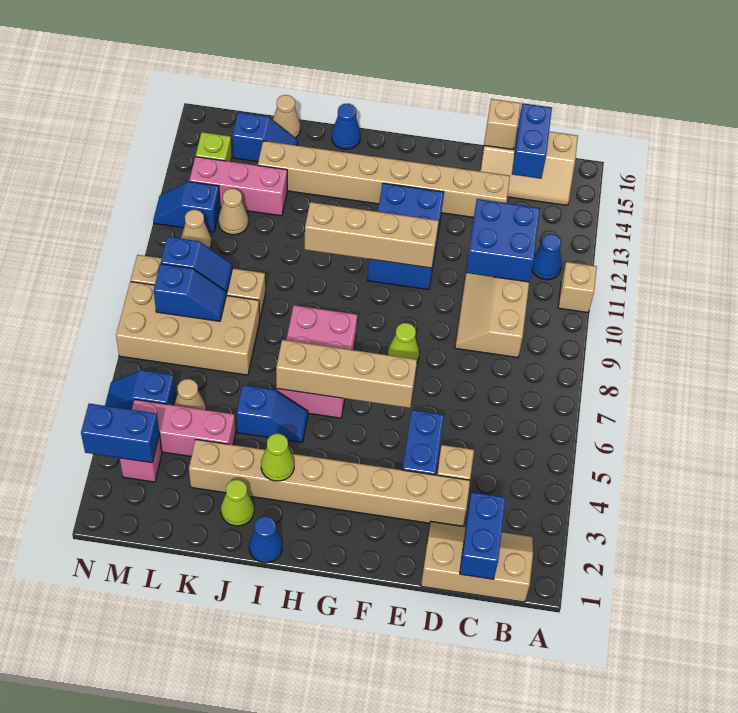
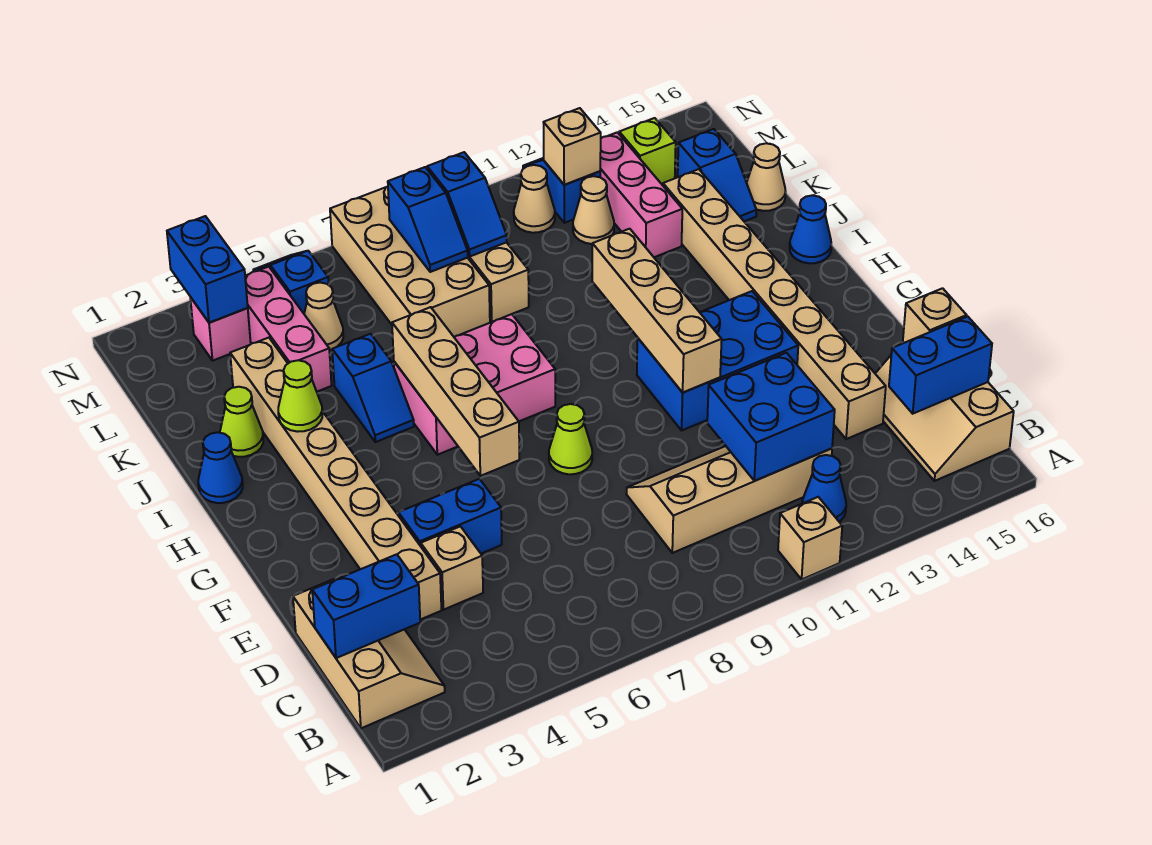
none -> tan 1x1 brick [543,108,601,185]

